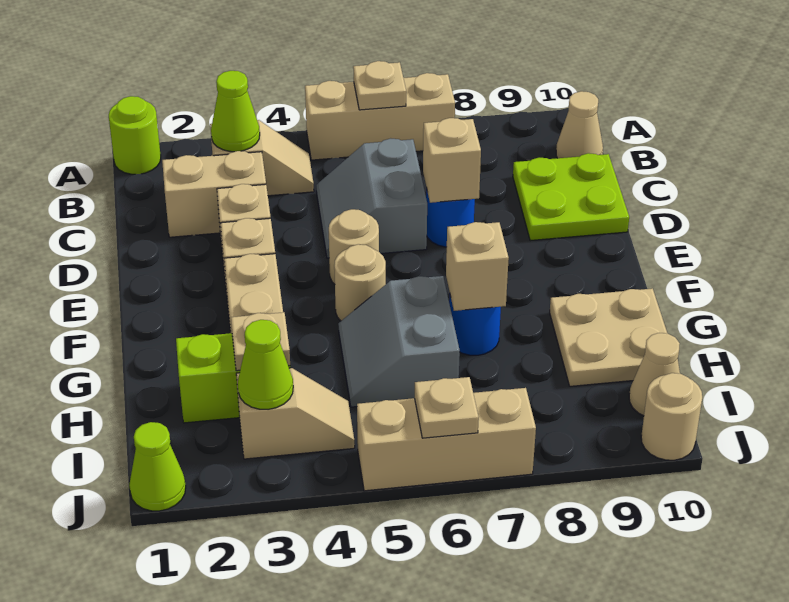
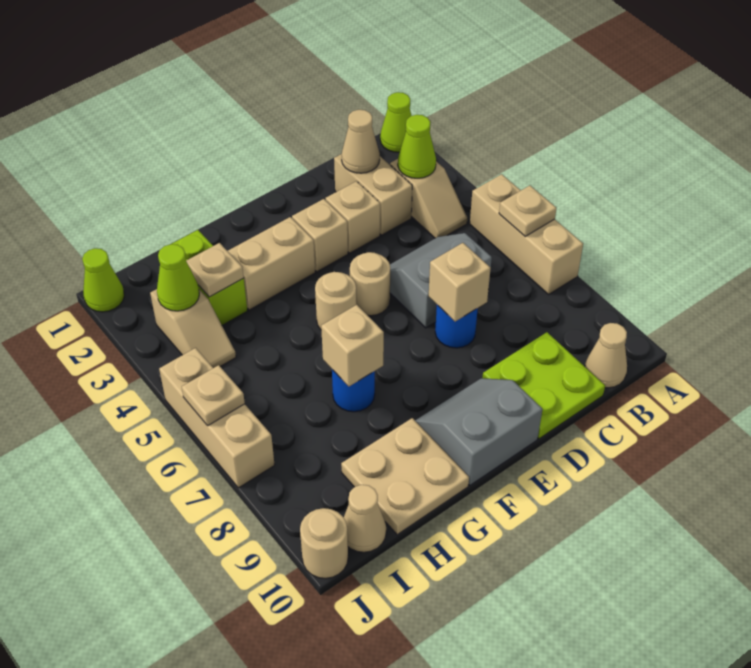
lime 1x1 round brick [109,96,161,174] -> lime 1x1 cone [380,92,412,152]
none -> tan 1x1 cone [342,110,380,173]
grey 2x2 slope [338,276,460,407] -> grey 2x2 slope moved to [415,378,542,485]

